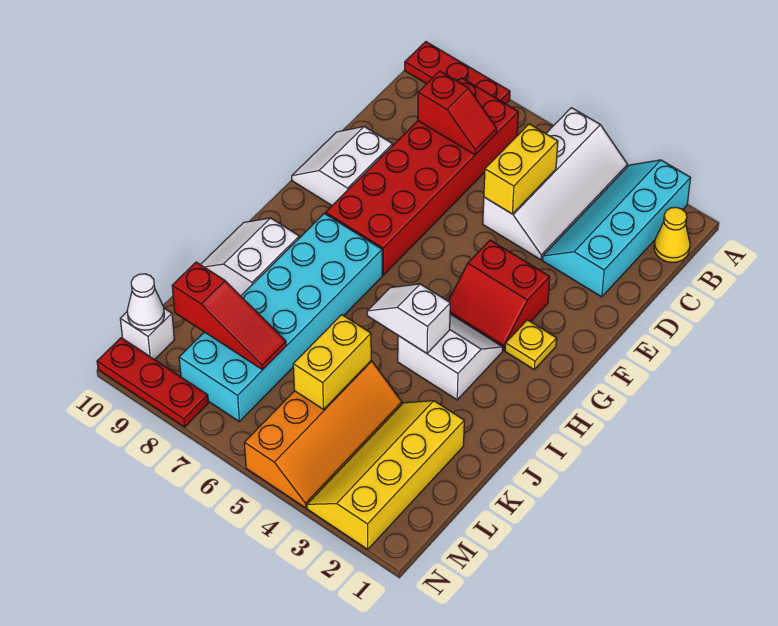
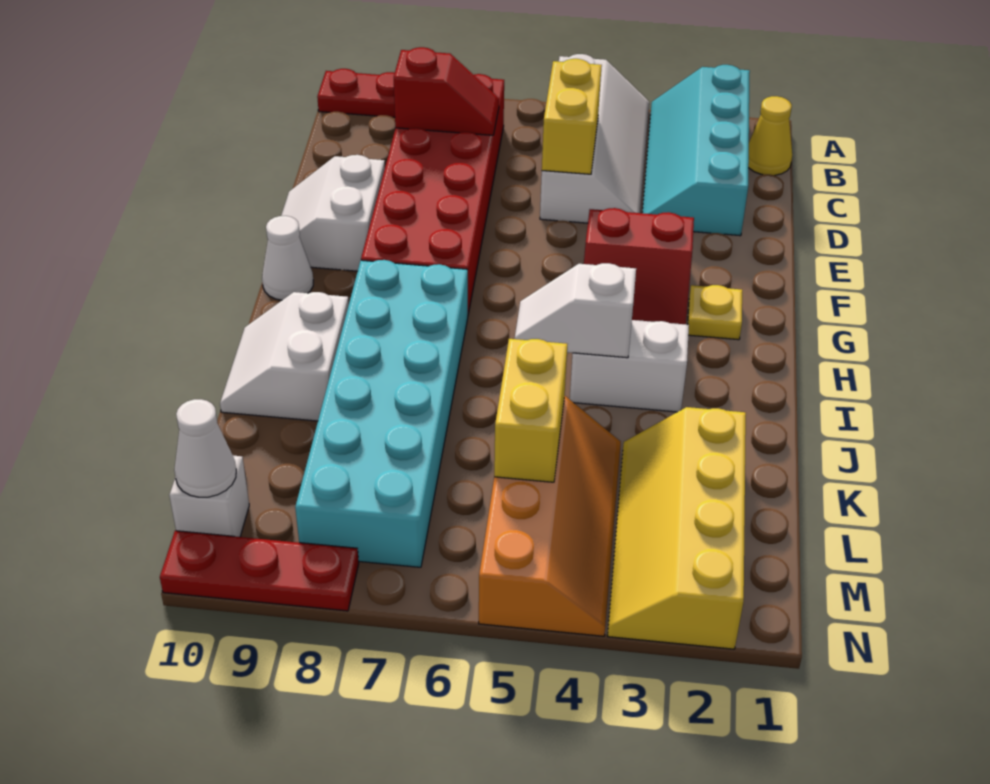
none -> white 1x1 cone [262,216,313,300]
red 1x3 slope [172,262,286,370] -> none

